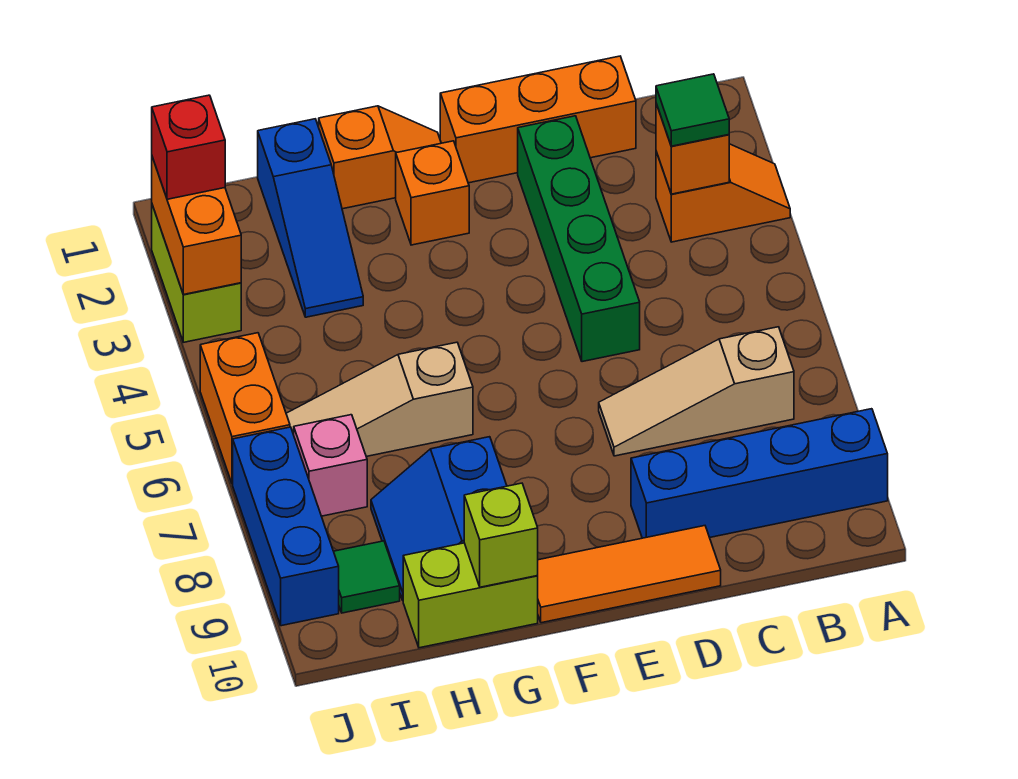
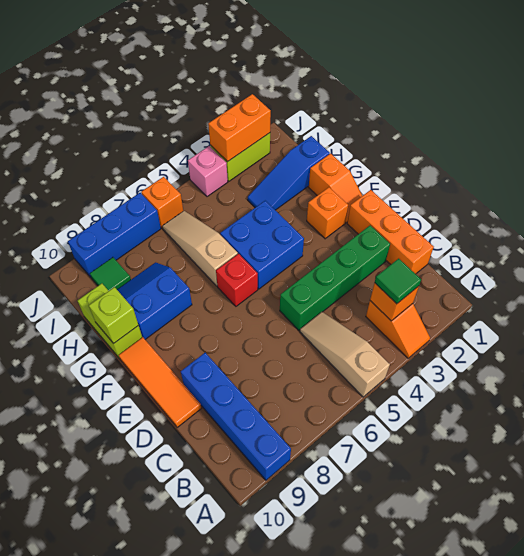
tan 1x3 slope [599,327,794,456] -> tan 1x3 slope moved to [300,312,390,397]
none -> blue 2x2 brick [220,201,304,289]
pink 1x1 brick [294,415,367,516] -> pink 1x1 brick moved to [188,146,228,197]
red 1x1 brick [152,95,225,199] -> red 1x1 brick moved to [216,254,258,306]
orange 1x2 brick [200,333,290,484] -> orange 1x1 brick [141,177,183,228]

